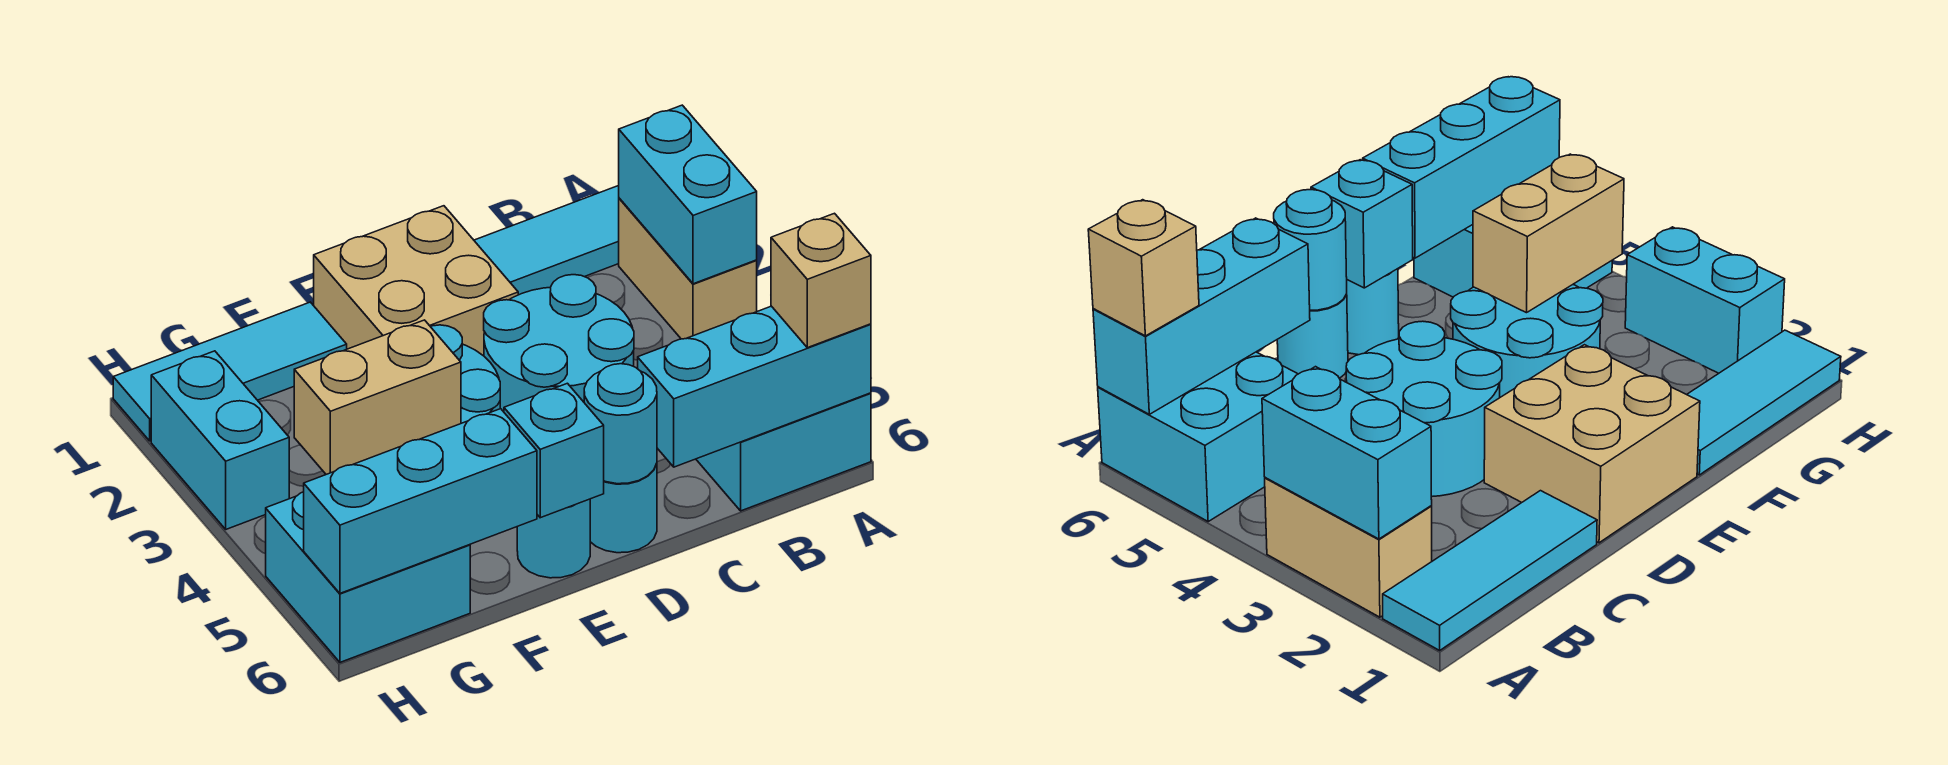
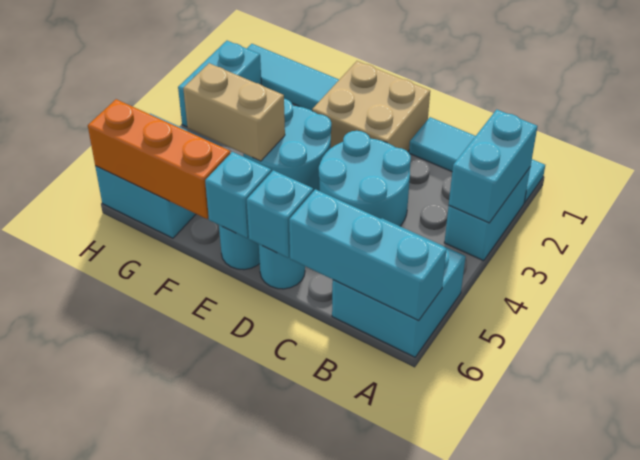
tan 1x2 brick [619,198,757,339] -> cyan 1x2 brick [444,168,530,261]
tan 1x1 brick [771,213,871,348] -> none
cyan 1x1 round brick [584,364,657,484] -> cyan 1x1 brick [247,170,313,258]
cyan 1x3 brick [304,409,537,593] -> orange 1x3 brick [88,99,231,219]

